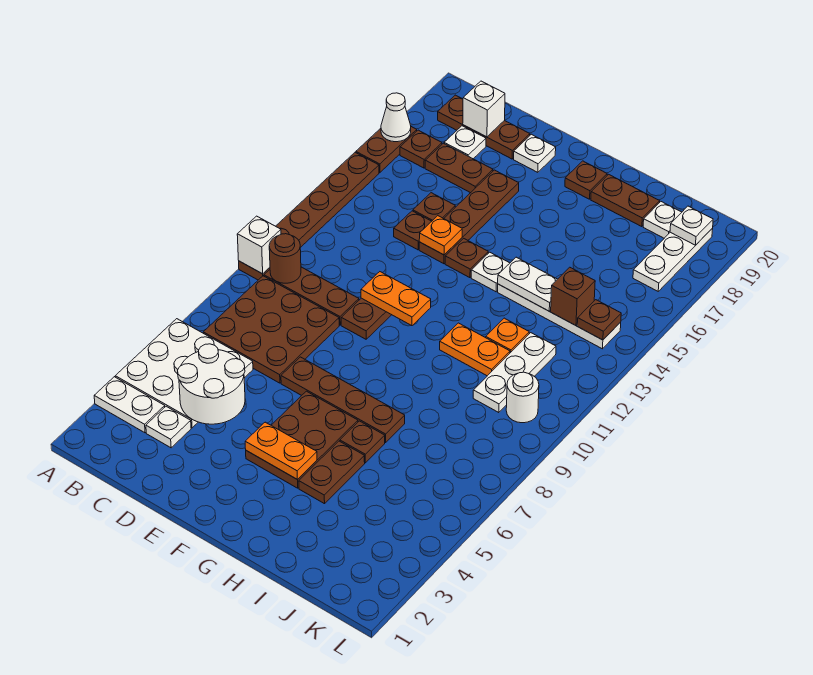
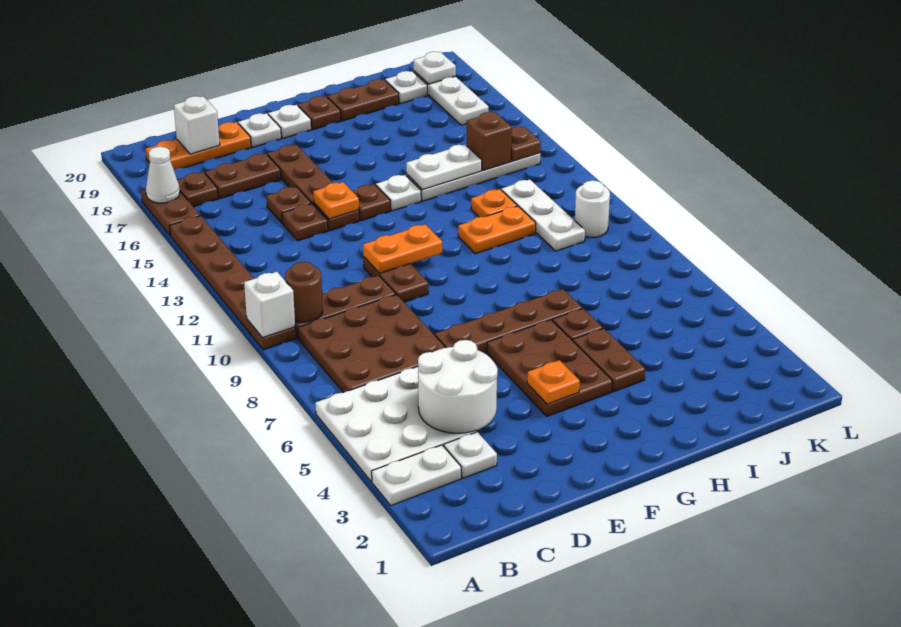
brown 1x3 plate [438,95,530,159] -> orange 1x3 plate [146,122,251,170]
white 1x1 plate [444,126,486,159] -> white 1x1 plate moved to [268,105,311,138]
orange 1x2 plate [245,422,317,479] -> orange 1x1 plate [527,360,580,404]

